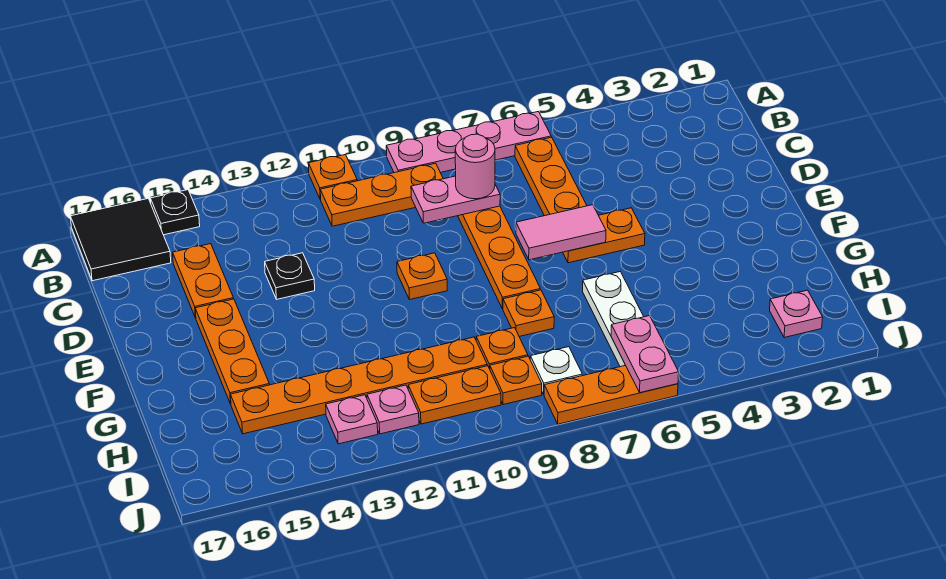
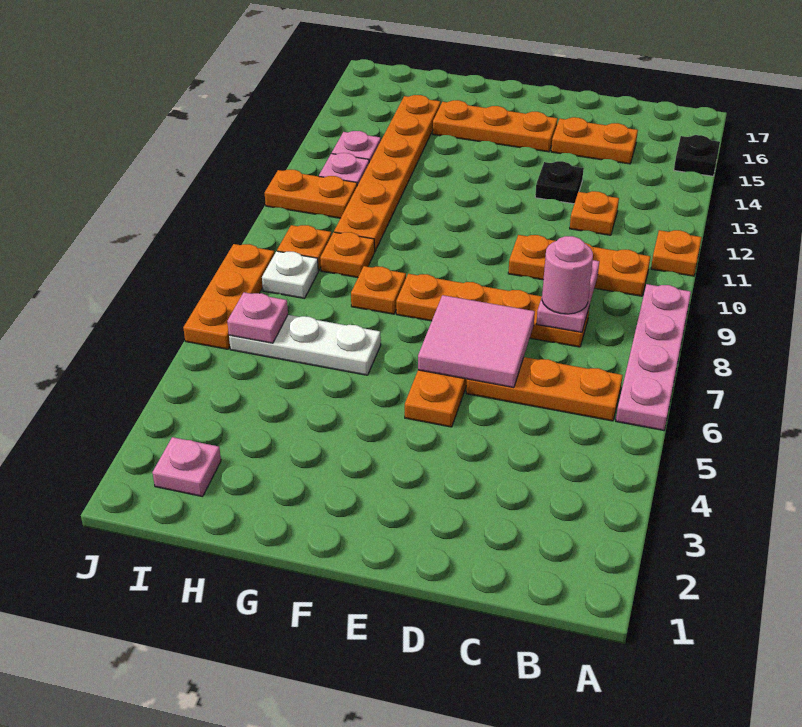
black 2x2 tile [71,199,171,281] -> none
orange 1x3 plate [320,163,443,226] -> orange 1x3 plate turned to [508,235,650,296]
pink 1x2 tile [516,205,606,260] -> pink 2x2 tile [418,295,535,388]
orange 1x1 plate [397,253,447,300] -> orange 1x1 plate moved to [570,191,619,235]
pink 1x2 plate [611,316,679,393] -> pink 1x1 plate [227,292,288,343]
orange 1x2 plate [408,366,501,424] -> orange 1x2 plate turned to [265,170,357,218]

